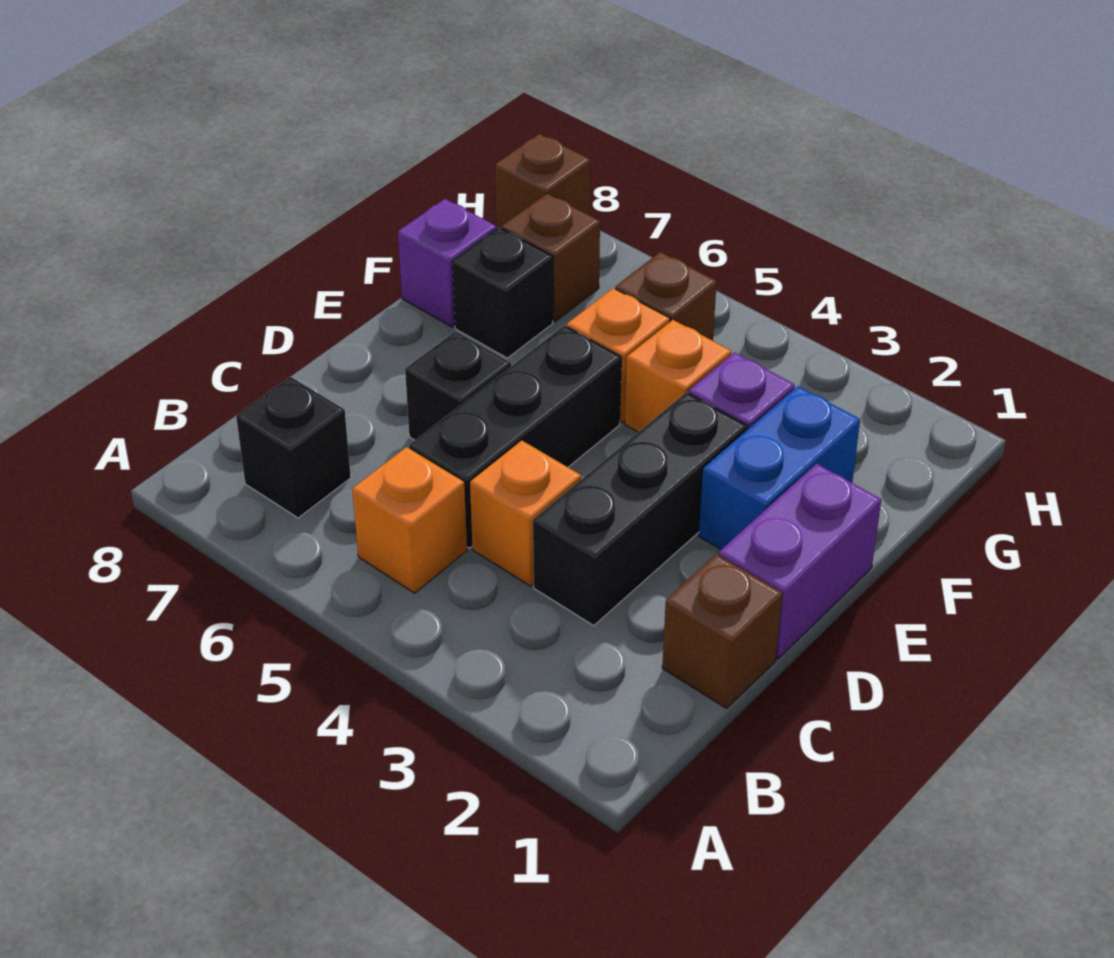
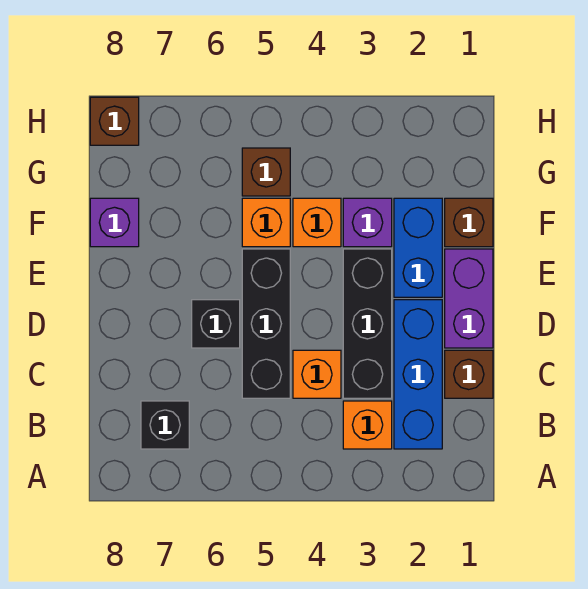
none -> blue 1x3 brick [394,300,442,449]
orange 1x1 brick [352,447,467,593] -> orange 1x1 brick moved to [343,401,392,449]
black 1x1 brick [452,228,553,358] -> none
brown 1x1 brick [502,194,600,322] -> brown 1x1 brick moved to [445,198,493,247]

